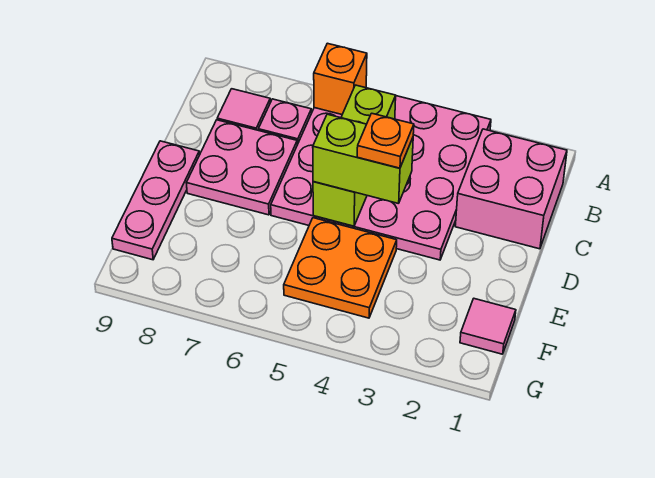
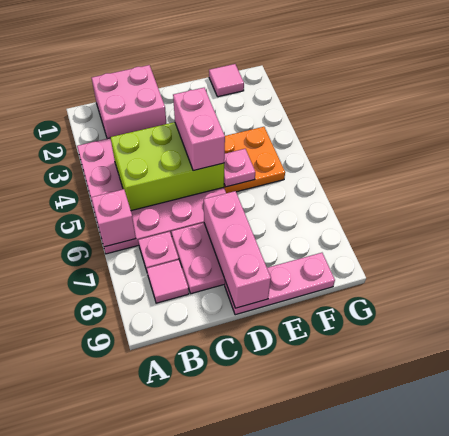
orange 1x1 brick [314,43,367,114] -> pink 1x1 brick [91,189,136,247]
lime 1x3 brick [313,85,396,226] -> lime 2x3 brick [110,122,224,211]
lime 1x2 brick [313,114,413,204] -> pink 1x2 brick [173,88,225,171]
orange 1x1 plate [357,113,414,168] -> none
none -> pink 1x3 brick [204,191,271,308]
none -> pink 1x1 plate [224,149,255,187]

